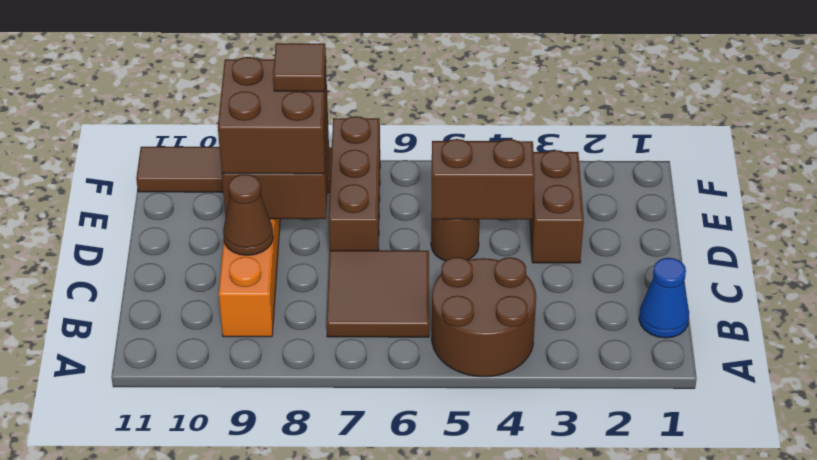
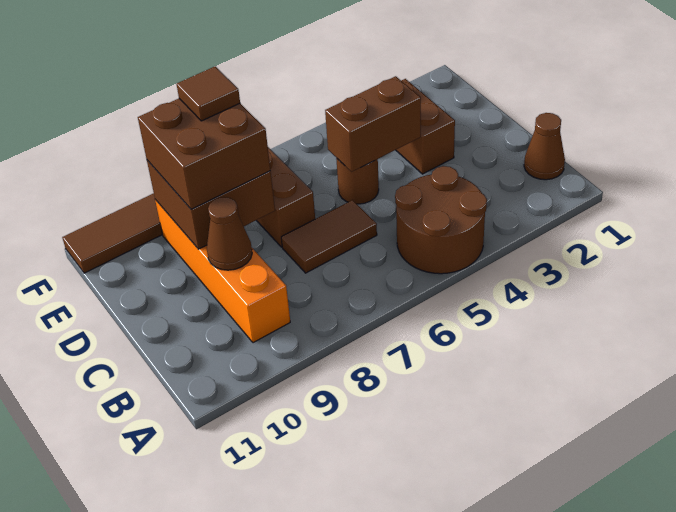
blue 1x1 cone [639,258,689,338] -> brown 1x1 cone [524,113,565,180]
brown 2x2 tile [327,250,429,337] -> brown 1x2 tile [281,200,377,273]

